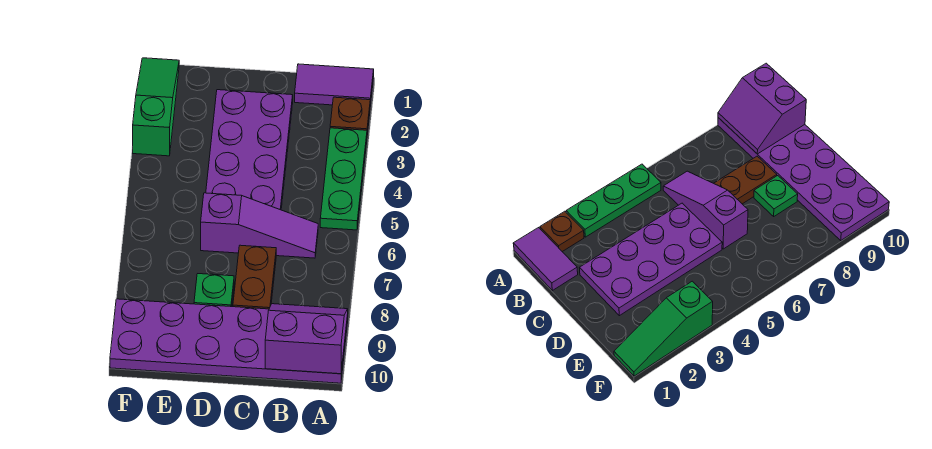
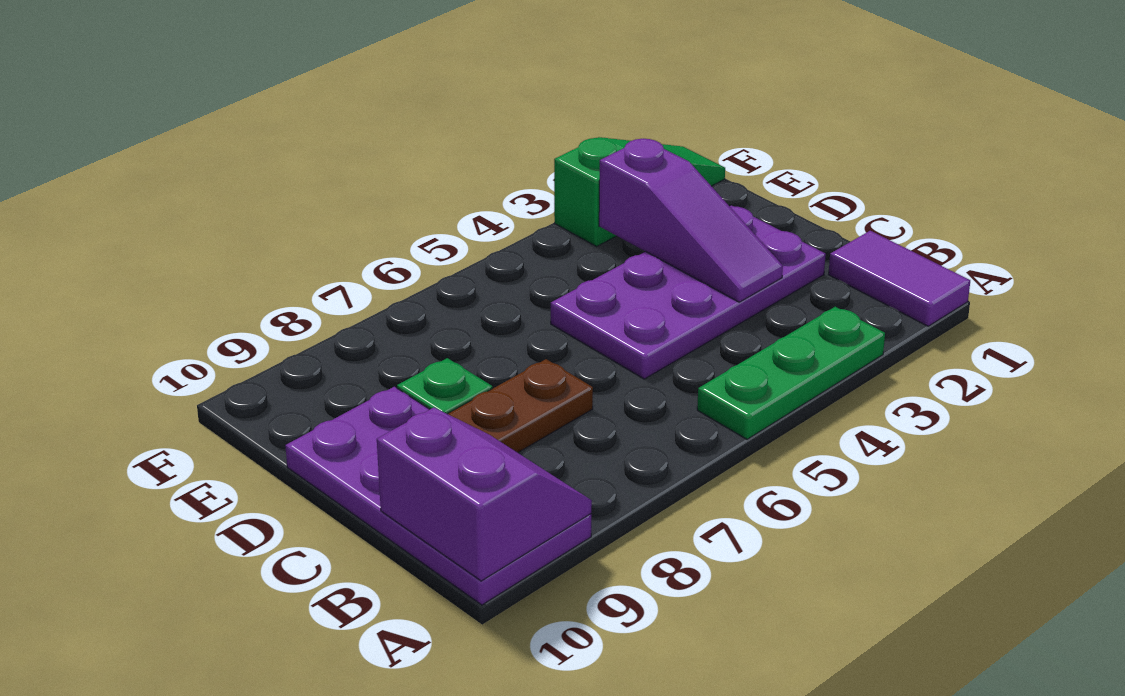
brown 1x1 plate [330,97,370,135] -> none
purple 2x6 plate [110,299,348,383] -> purple 2x4 plate [285,387,591,605]
purple 1x3 slope [201,193,318,258] -> purple 1x3 slope moved to [599,139,783,302]

